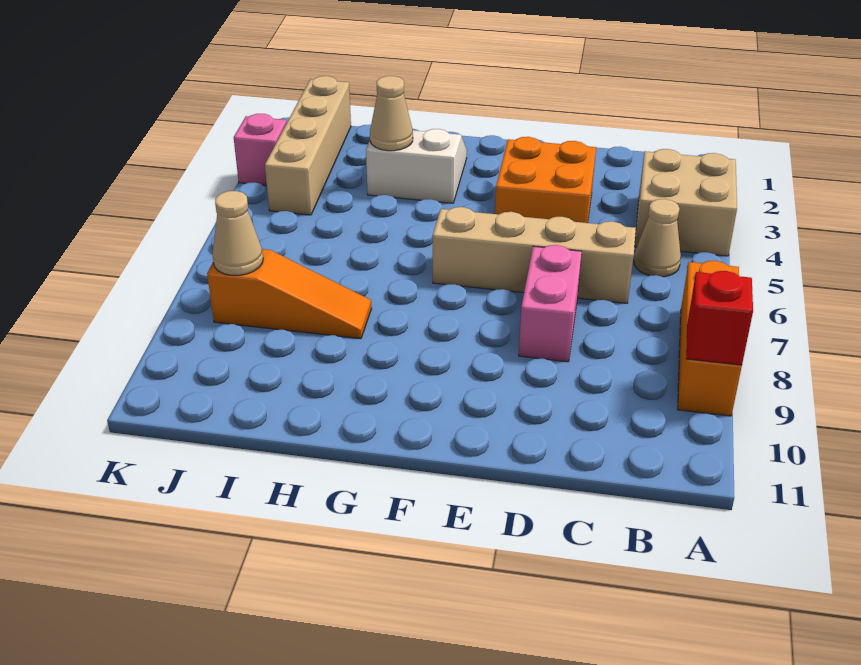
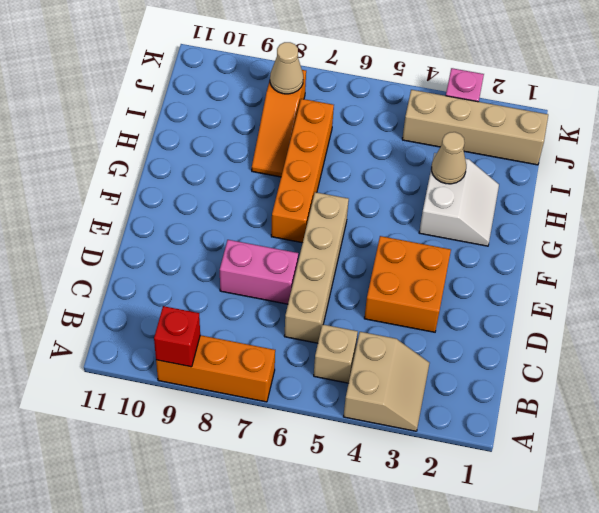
tan 2x2 brick [635,149,737,256] -> tan 2x2 slope [344,332,430,431]
tan 1x1 cone [634,199,681,277] -> tan 1x1 brick [314,324,358,383]
none -> orange 1x4 brick [271,99,334,243]

